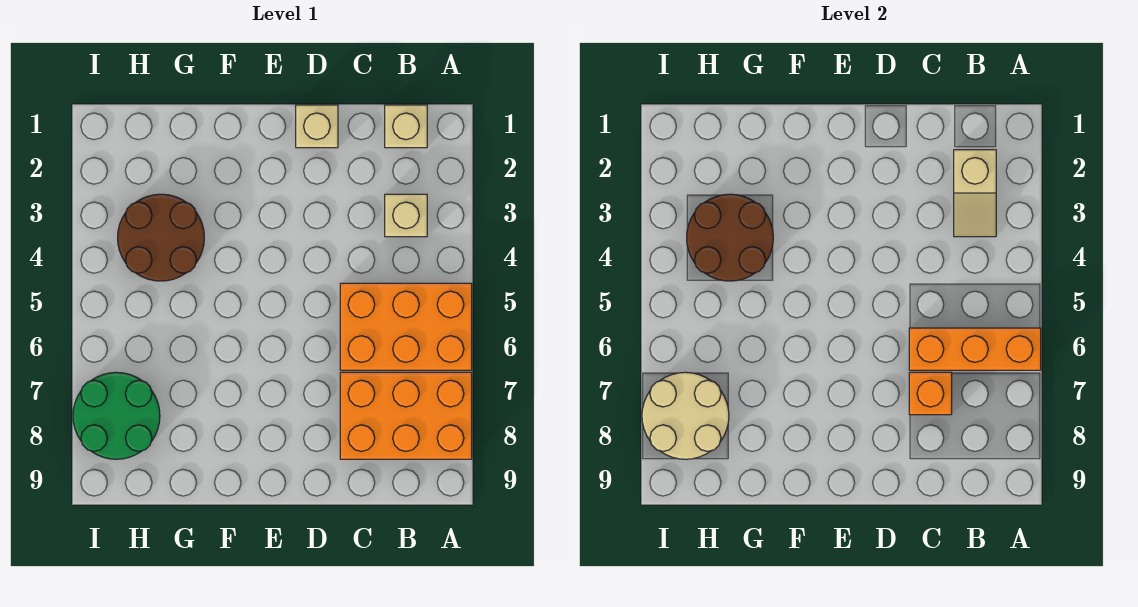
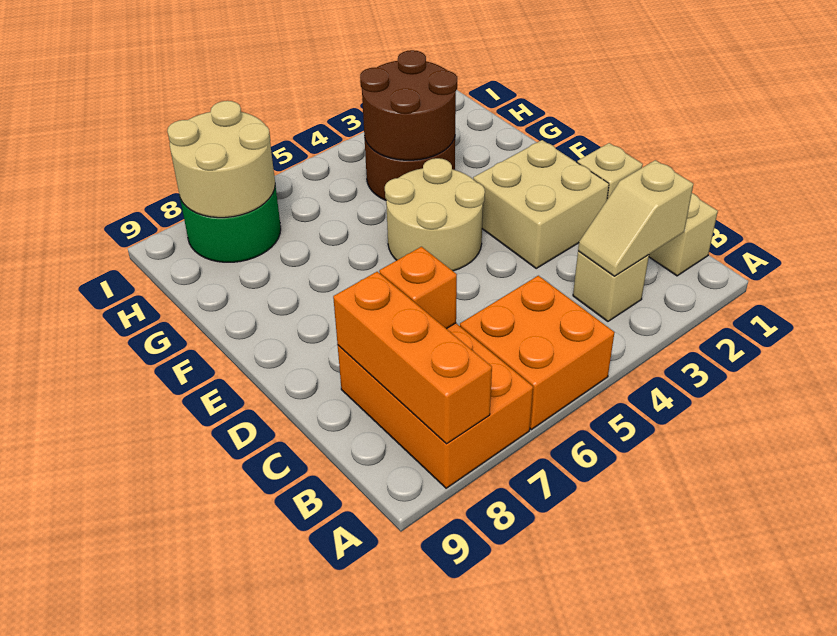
orange 2x3 brick [340,283,472,370] -> orange 2x2 brick [460,276,615,429]
orange 1x3 brick [909,328,1041,370] -> orange 1x3 brick moved to [333,272,492,444]
none -> tan 2x2 brick [473,140,609,268]
none -> tan 2x2 round brick [385,158,485,271]

